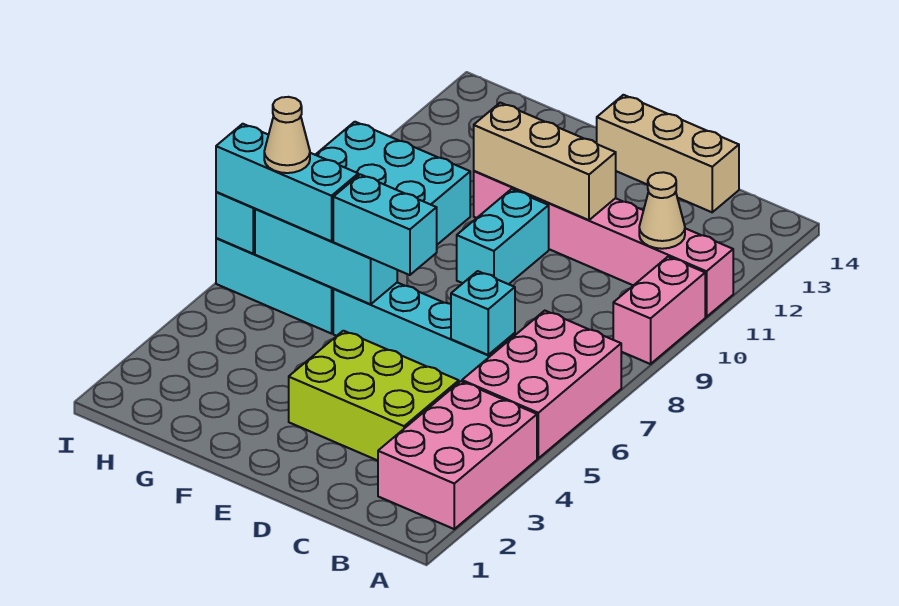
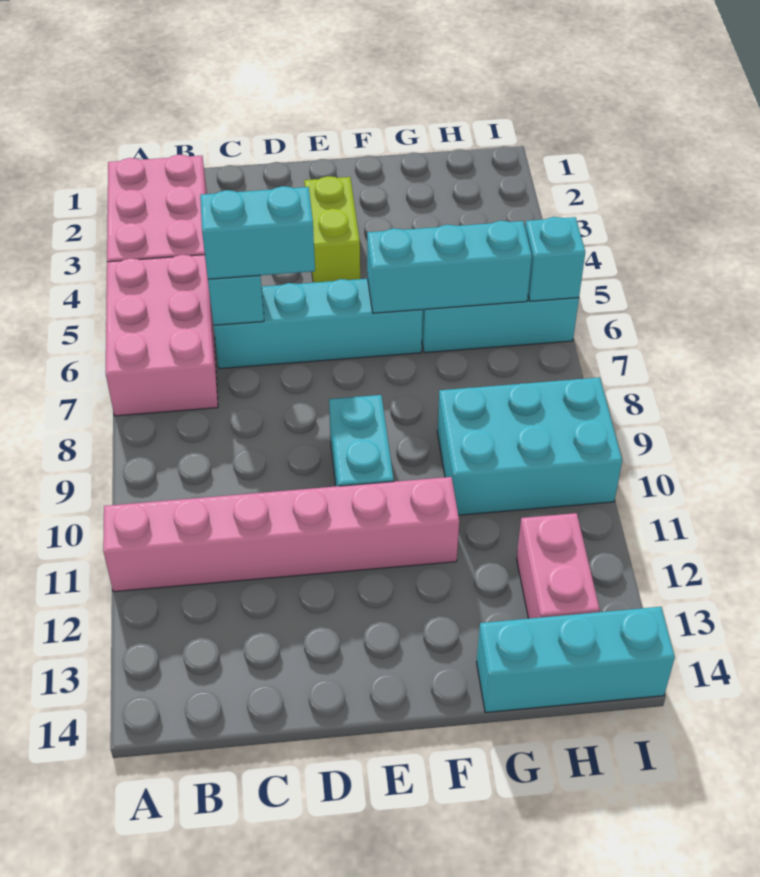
pink 1x2 brick [613,257,705,364] -> pink 1x2 brick moved to [517,513,600,619]
tan 1x1 cone [639,172,685,249] -> none
lime 2x3 brick [289,331,459,461] -> lime 1x2 brick [304,176,360,283]
tan 1x3 brick [597,95,739,212] -> none
tan 1x3 brick [474,103,616,220] -> none
cyan 1x2 brick [333,174,437,275] -> cyan 1x2 brick moved to [200,186,315,279]
cyan 1x3 brick [216,124,358,241] -> cyan 1x3 brick moved to [477,607,675,713]
tan 1x1 cone [264,97,310,173] -> none

